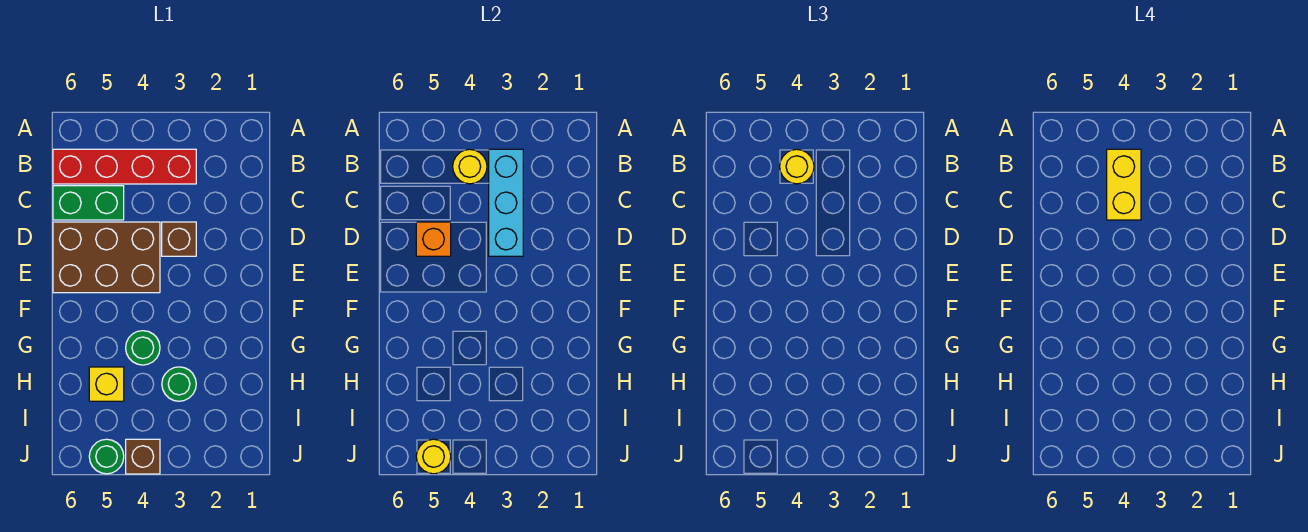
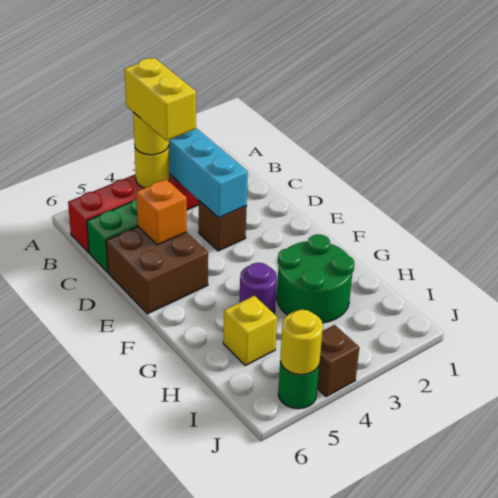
brown 2x3 brick [53,222,160,293] -> brown 2x2 brick [106,227,208,314]
green 1x1 round brick [126,331,160,365] -> purple 1x1 round brick [239,263,277,313]
green 1x1 round brick [162,367,196,401] -> green 2x2 round brick [277,234,354,323]

